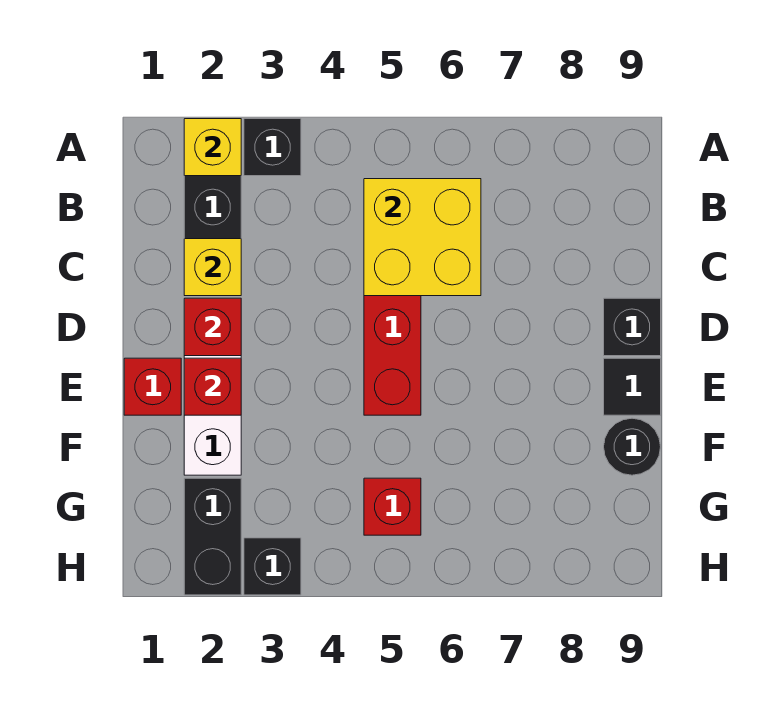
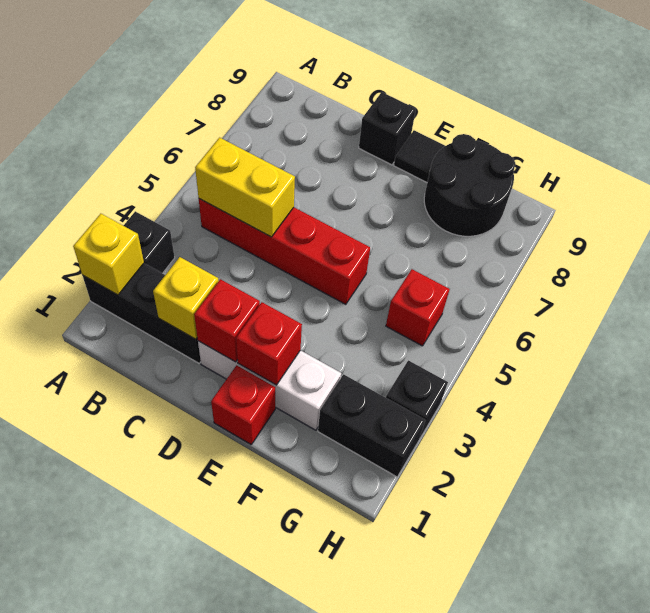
yellow 2x2 brick [364,179,481,296] -> yellow 1x2 brick [195,138,295,237]
black 1x1 round brick [604,418,661,475] -> black 2x2 round brick [424,134,515,236]

